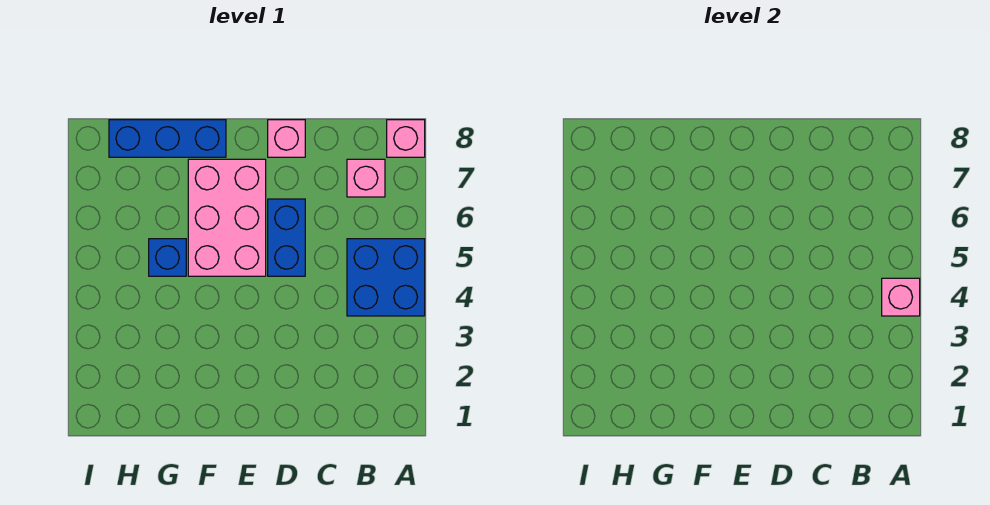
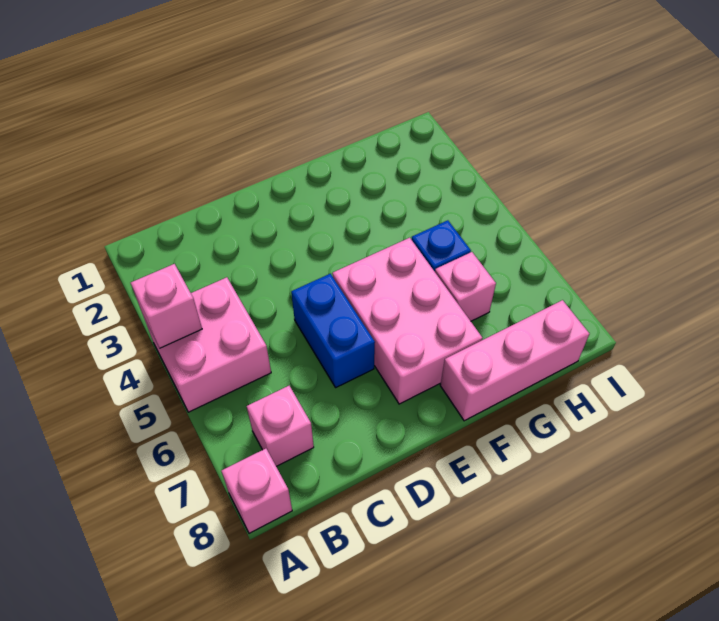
blue 2x2 brick [347,239,425,316] -> pink 2x2 brick [144,277,271,412]
pink 1x1 brick [268,120,305,157] -> pink 1x1 brick moved to [435,252,496,321]
blue 1x3 brick [109,120,226,157] -> pink 1x3 brick [440,300,590,421]

